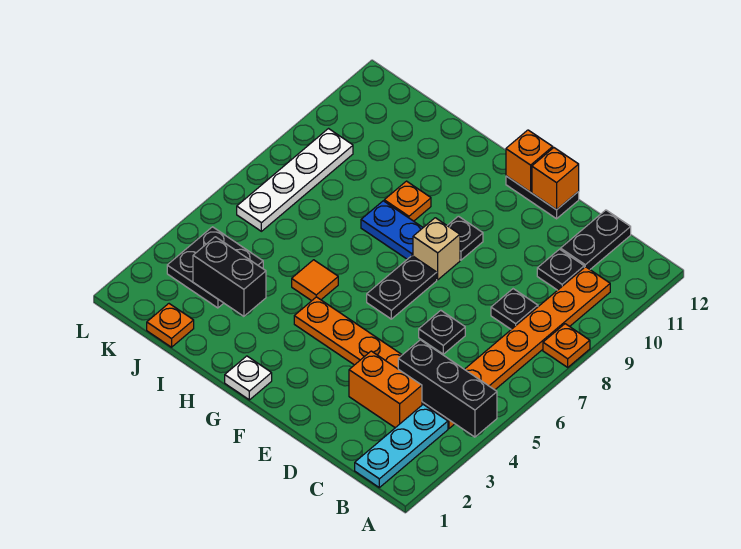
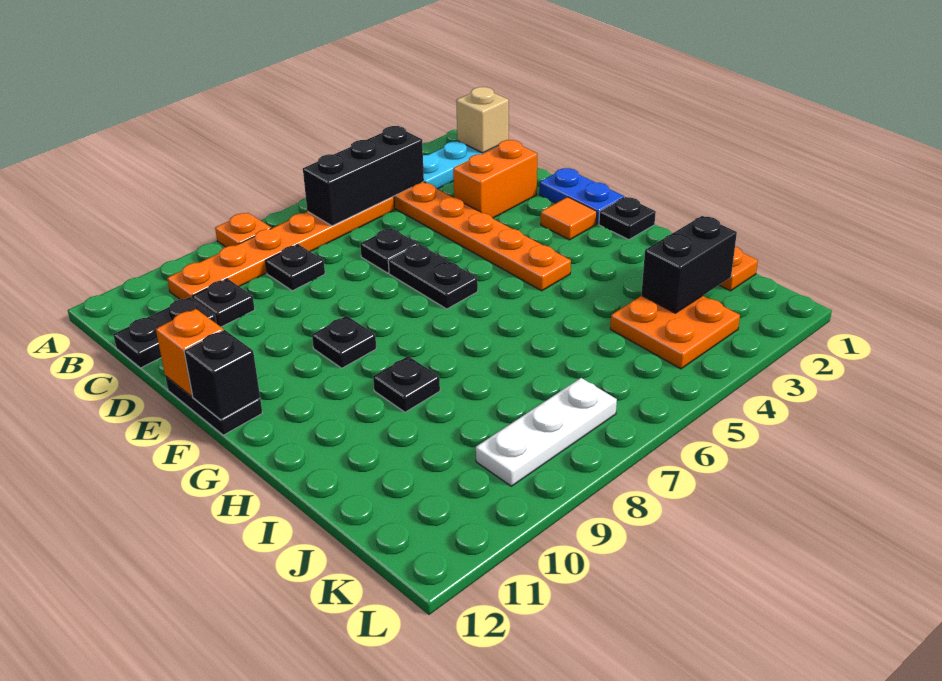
black 1x3 brick [398,340,497,437] -> black 1x3 brick turned to [303,126,424,226]
orange 1x2 brick [349,351,422,428] -> orange 1x2 brick turned to [453,140,537,218]
black 1x2 plate [367,256,437,319] -> black 1x2 plate turned to [388,244,478,309]
tan 1x1 brick [413,218,460,280] -> tan 1x1 brick moved to [456,87,509,153]
orange 1x1 brick [506,130,553,192] -> black 1x1 brick [184,330,260,420]
white 1x1 plate [225,356,272,400] -> black 1x1 plate [599,197,656,240]
blue 1x2 plate [361,201,423,259] -> blue 1x2 plate moved to [539,168,624,224]
orange 1x1 tile [292,260,338,301] -> orange 1x1 tile moved to [541,197,597,240]
orange 1x1 plate [384,181,431,221] -> black 1x1 plate [373,356,440,412]
black 1x2 brick [193,237,266,316] -> black 1x2 brick turned to [641,216,737,313]
black 2x2 plate [167,227,263,308] -> orange 2x2 plate [610,296,740,369]
white 1x4 plate [237,129,353,231] -> white 1x3 plate [476,378,617,486]

